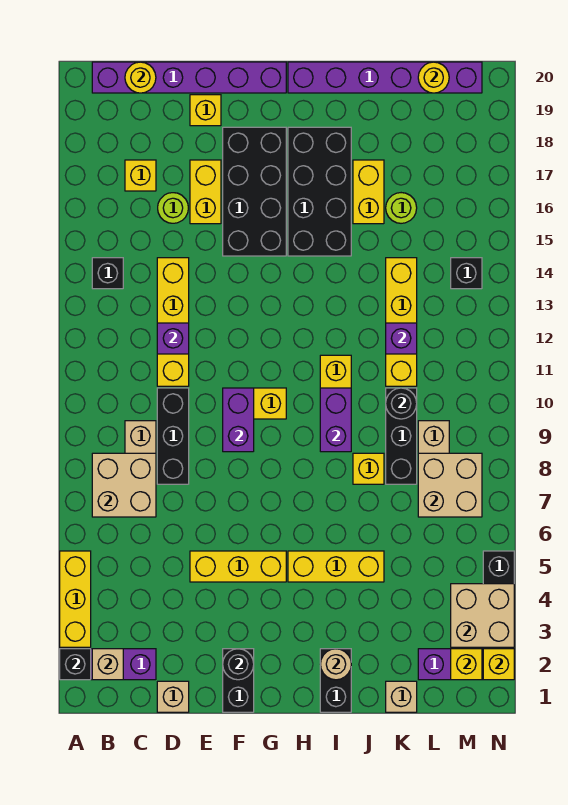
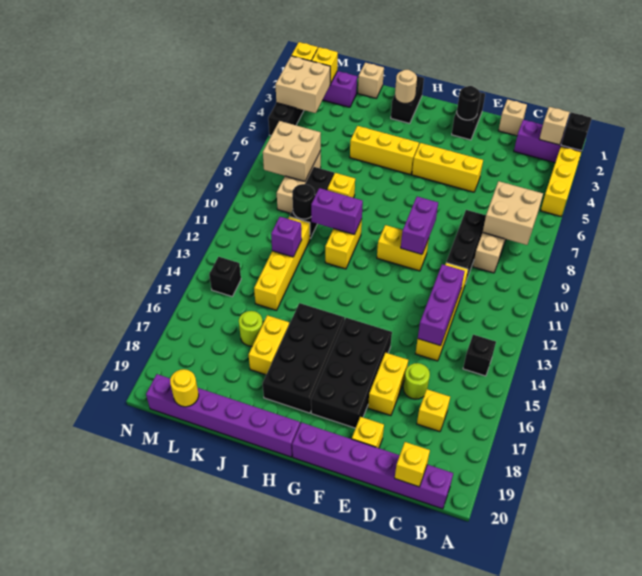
yellow 1x1 round brick [125,62,156,93] -> yellow 1x1 brick [395,442,430,487]
purple 1x1 brick [157,323,189,354] -> purple 1x3 brick [418,264,465,346]
purple 1x2 brick [320,388,351,452] -> purple 1x2 brick turned to [311,188,363,235]

